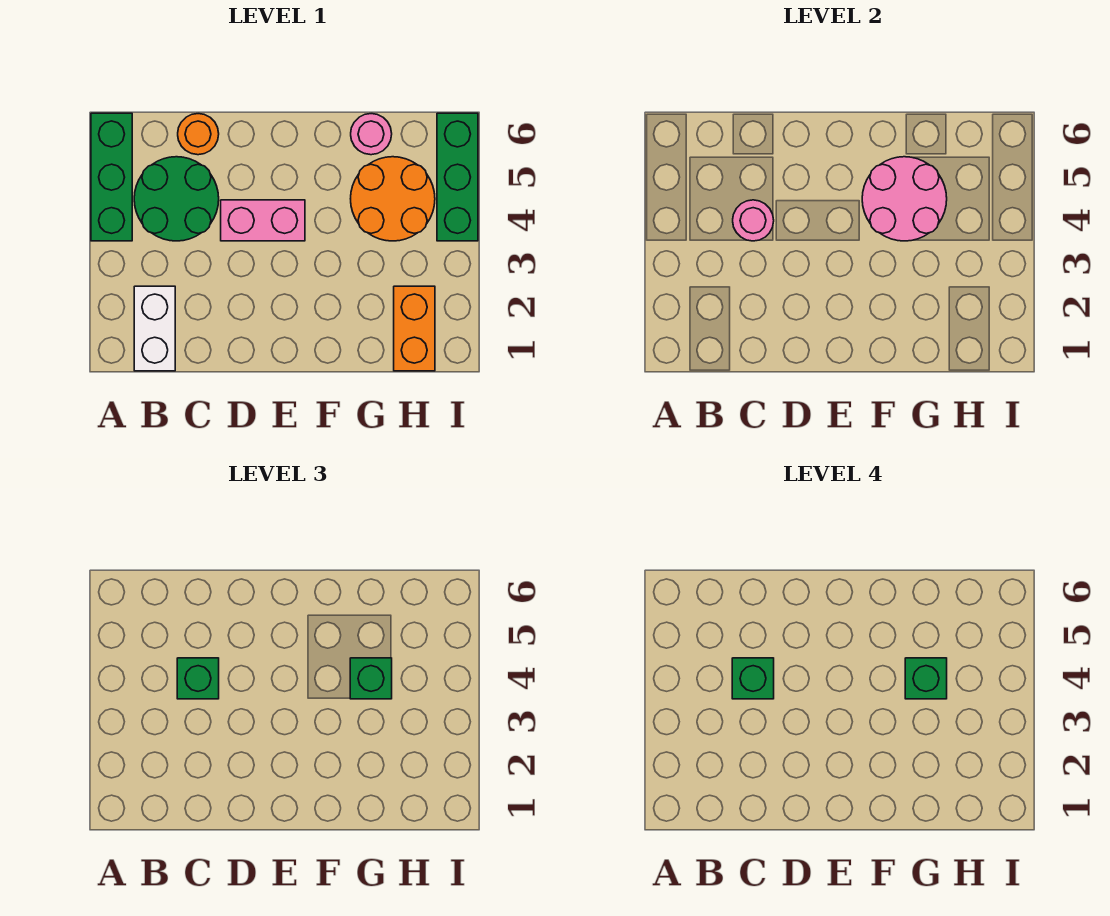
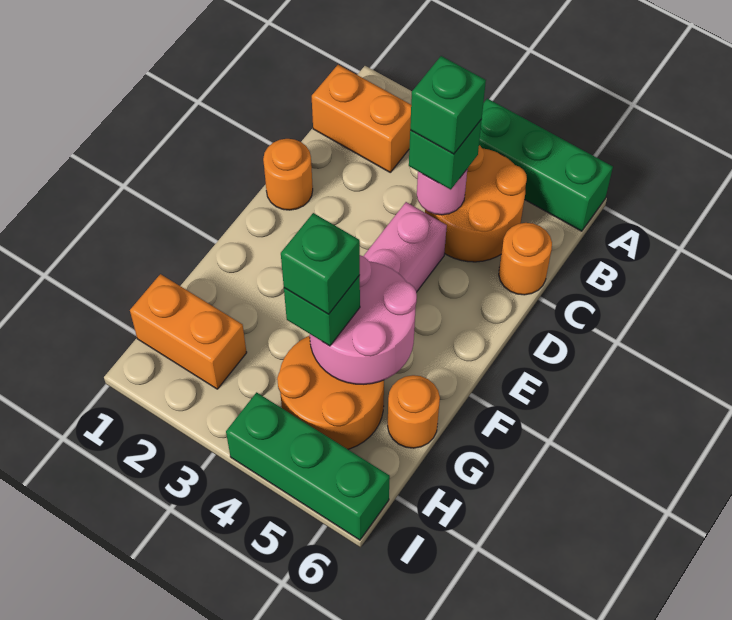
white 1x2 brick [134,286,175,371] -> orange 1x2 brick [312,65,411,172]
green 2x2 round brick [134,157,219,241] -> orange 2x2 round brick [425,145,527,262]
none -> orange 1x1 round brick [263,139,313,210]
pink 1x1 round brick [351,114,392,155] -> orange 1x1 round brick [388,375,440,448]

